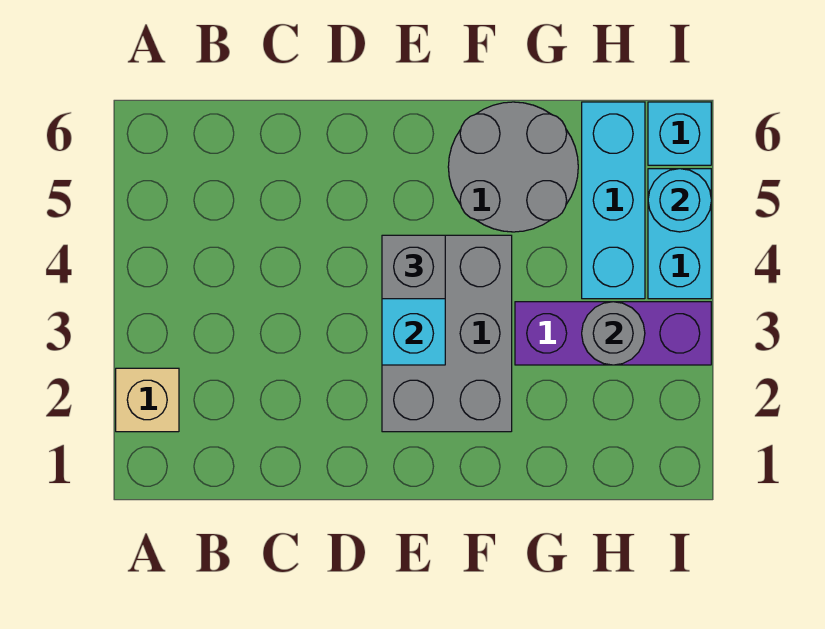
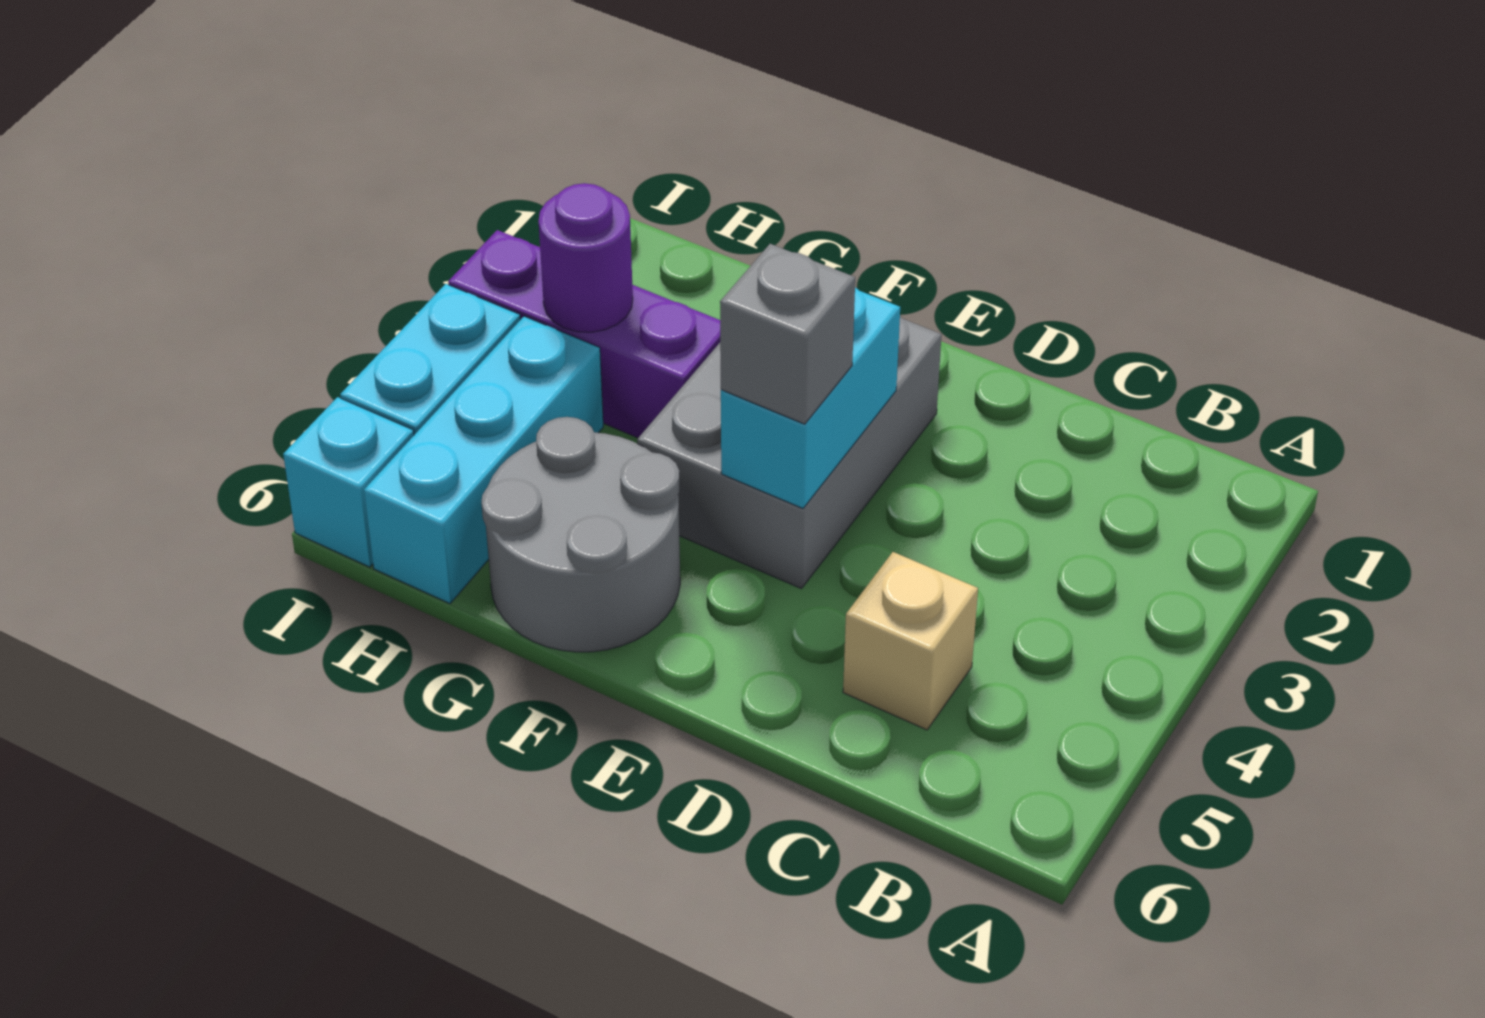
tan 1x1 brick [116,368,179,432] -> tan 1x1 brick moved to [843,552,978,730]
grey 1x1 round brick [582,302,645,365] -> purple 1x1 round brick [539,183,633,332]
cyan 1x1 round brick [648,169,711,232] -> none

